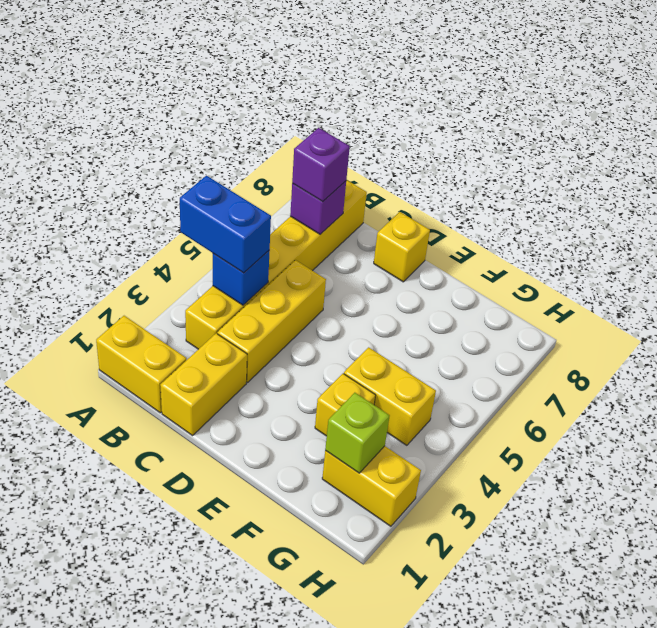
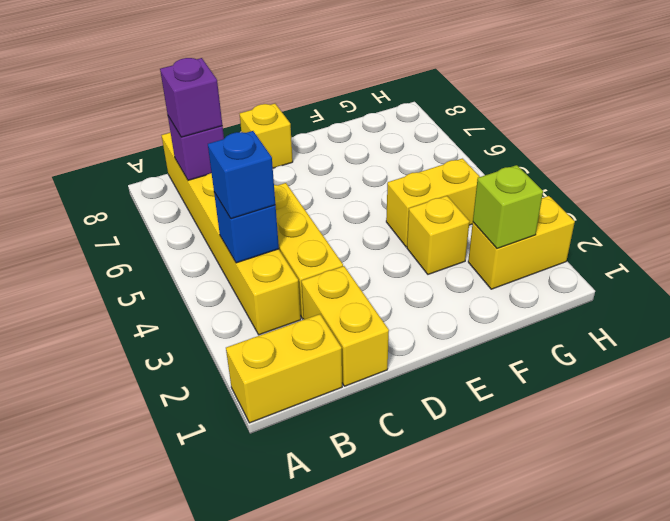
blue 1x2 brick [180,176,271,273] -> blue 1x1 brick [208,131,275,219]

